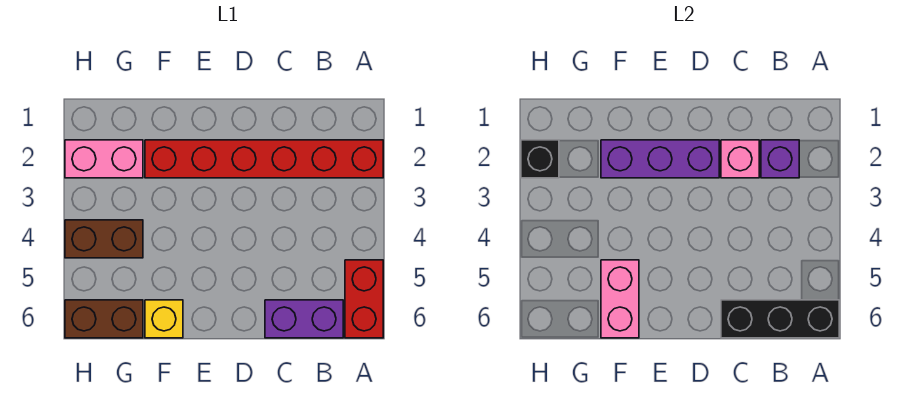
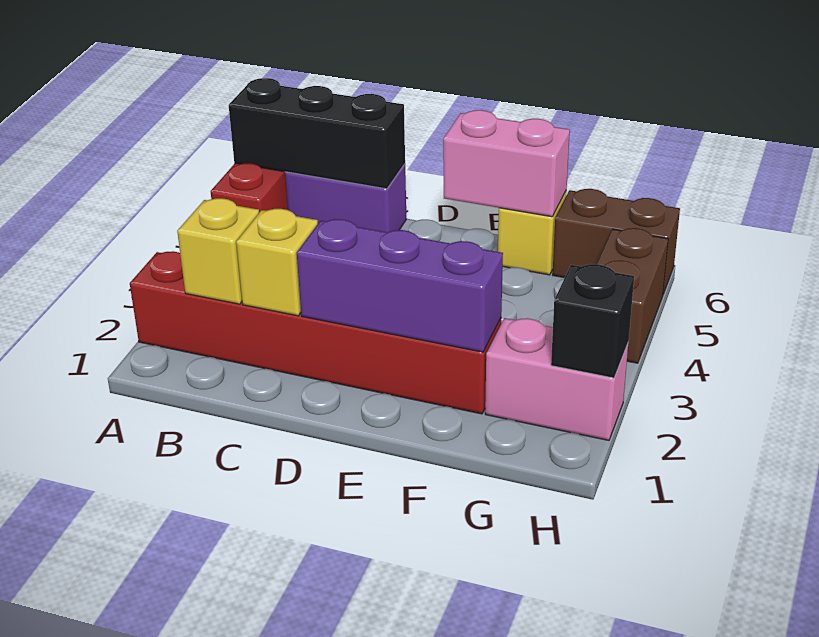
purple 1x1 brick [761,140,799,178] -> yellow 1x1 brick [177,198,259,304]
pink 1x1 brick [721,140,759,178] -> yellow 1x1 brick [236,209,318,316]
pink 1x2 brick [601,260,639,338] -> pink 1x2 brick turned to [443,110,570,217]
brown 1x2 brick [65,220,143,258] -> brown 1x2 brick turned to [597,228,668,363]

